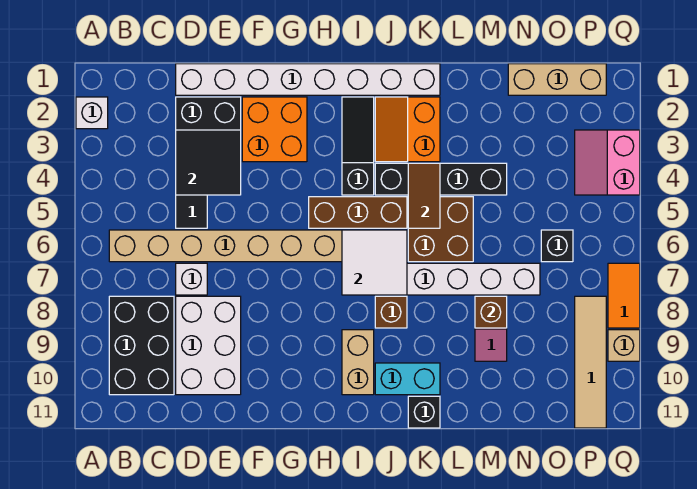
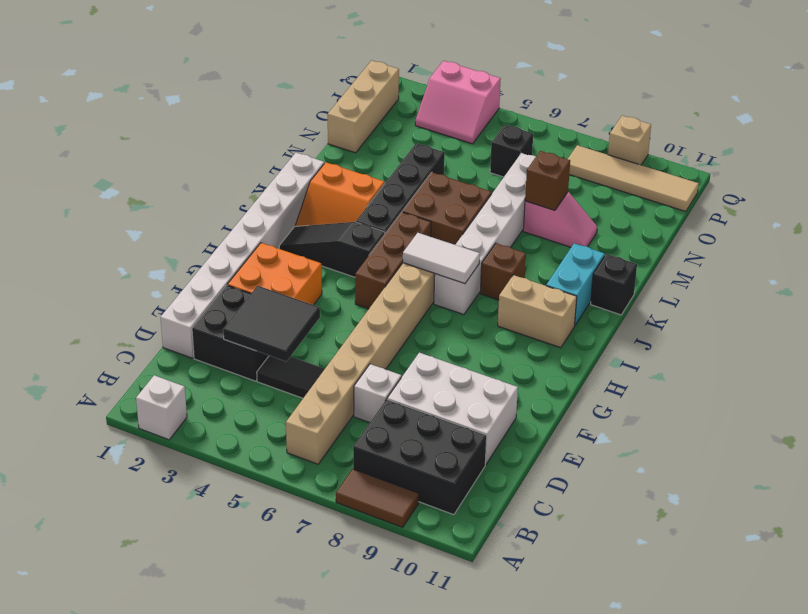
white 2x2 tile [342,230,407,295] -> white 1x2 tile [403,233,480,284]
brown 1x2 tile [408,163,440,228] -> brown 1x2 tile moved to [336,469,419,527]
orange 1x2 tile [608,263,640,328] -> none

